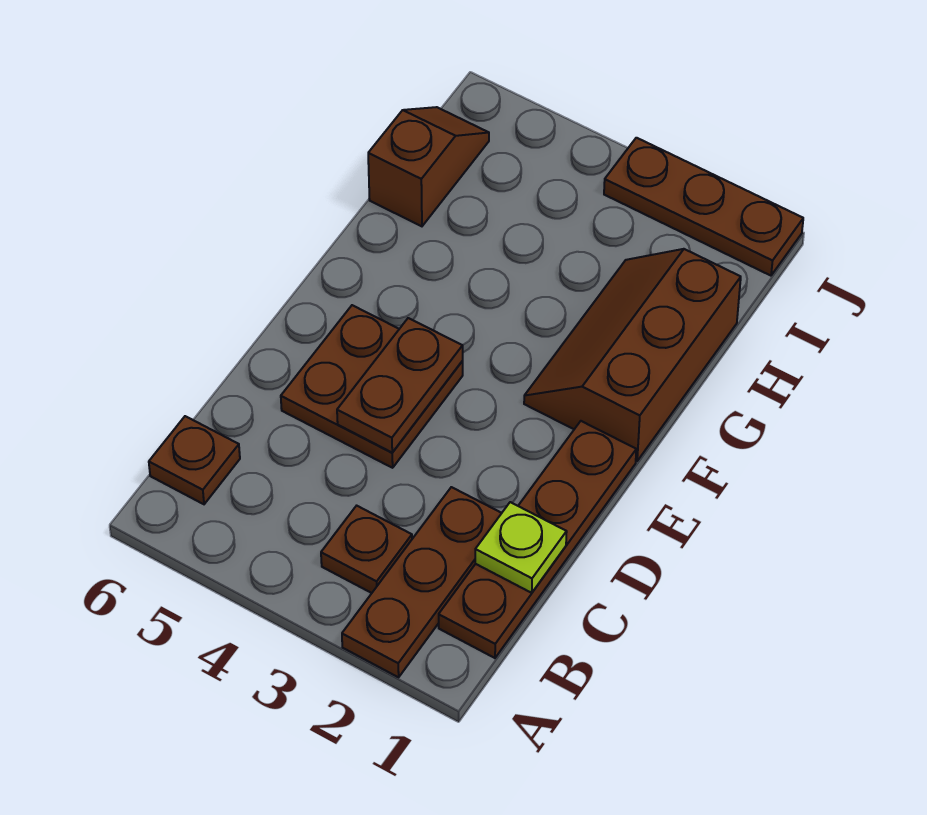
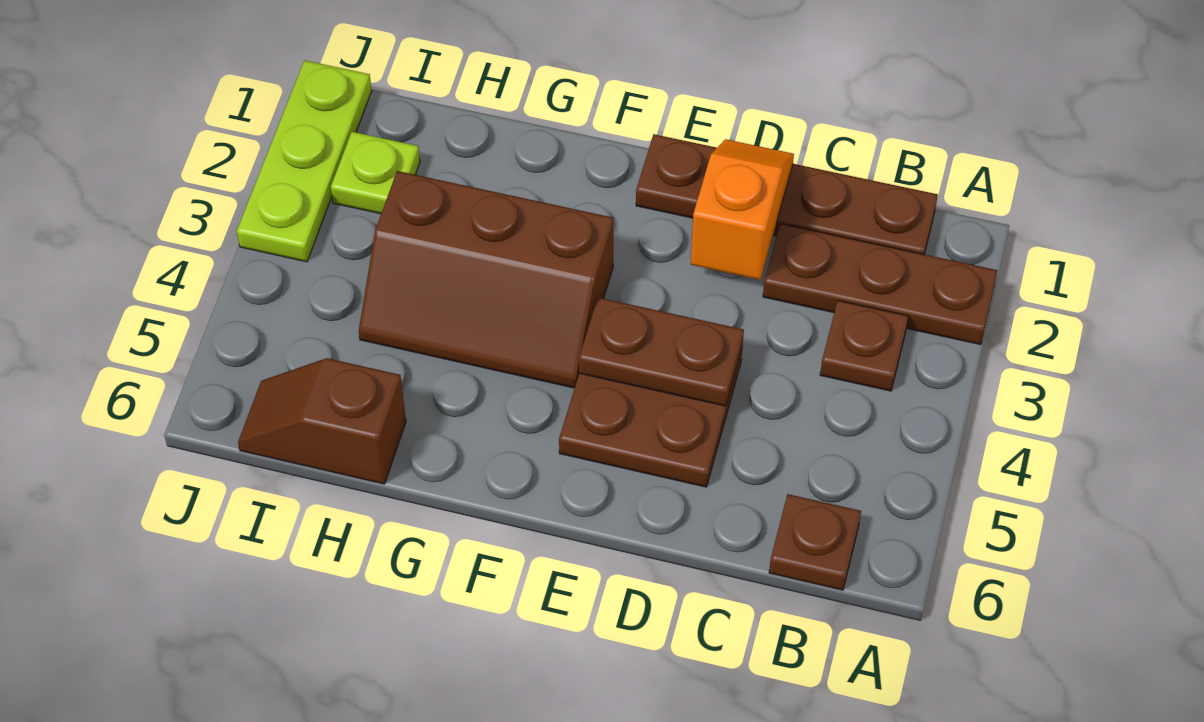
lime 1x1 plate [475,502,567,593] -> lime 1x1 plate moved to [331,132,420,214]
none -> orange 1x2 slope [691,139,794,280]
brown 2x3 slope [524,249,741,461] -> brown 2x3 slope moved to [359,171,613,388]
brown 1x3 plate [604,138,803,276] -> lime 1x3 plate [237,60,372,262]

